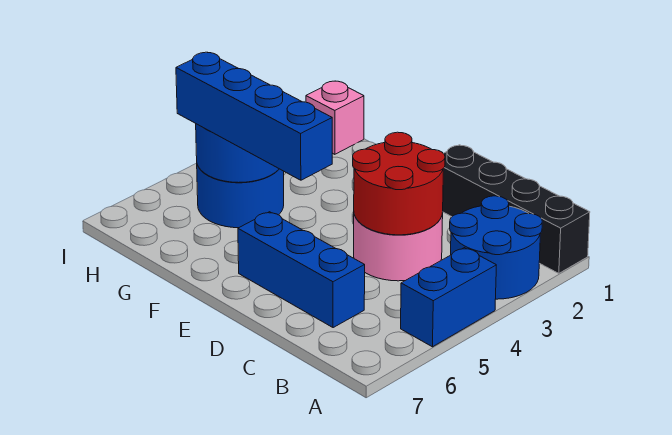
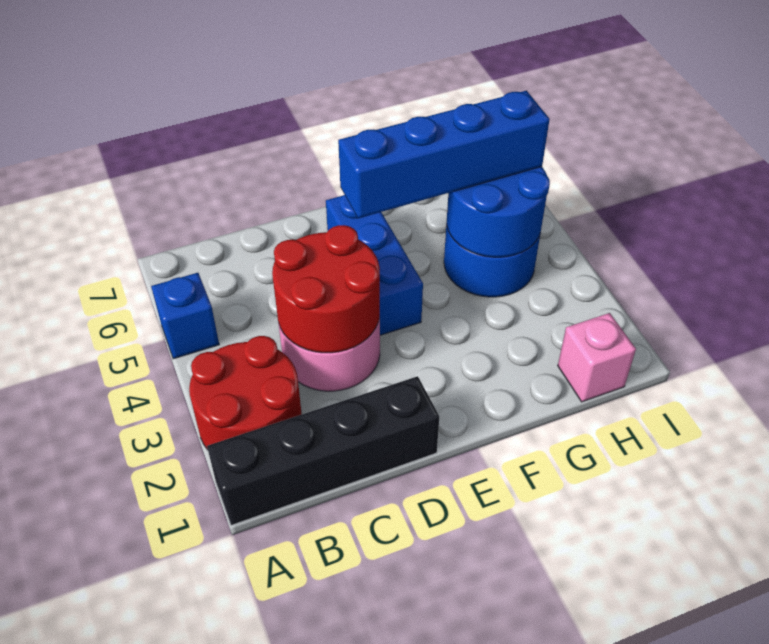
blue 2x2 round brick [450,196,542,299] -> red 2x2 round brick [189,336,302,450]
blue 1x2 brick [401,248,496,347] -> blue 1x1 brick [151,273,219,359]
blue 1x3 brick [238,212,365,328] -> blue 1x3 brick turned to [326,195,423,335]

